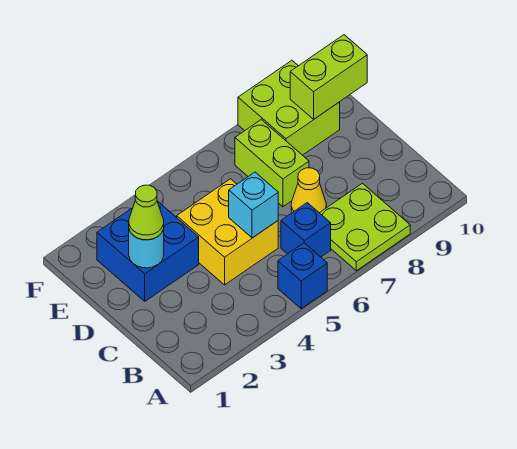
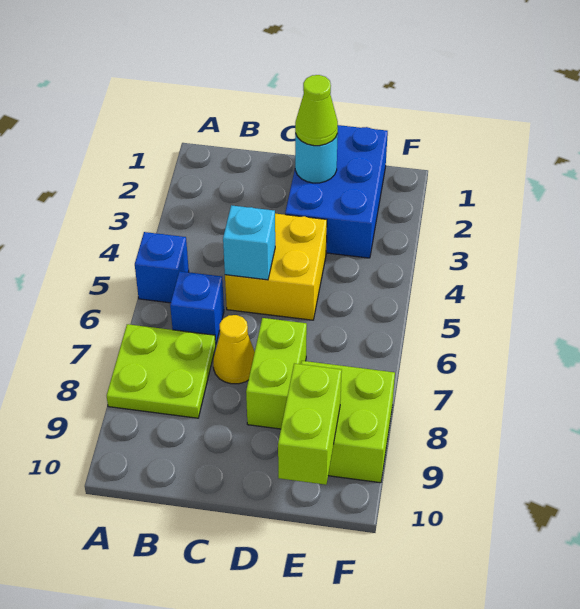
blue 2x2 brick [97,201,199,301] -> blue 2x3 brick [285,125,388,258]
lime 1x2 brick [235,120,309,207] -> lime 1x2 brick turned to [246,318,307,429]

